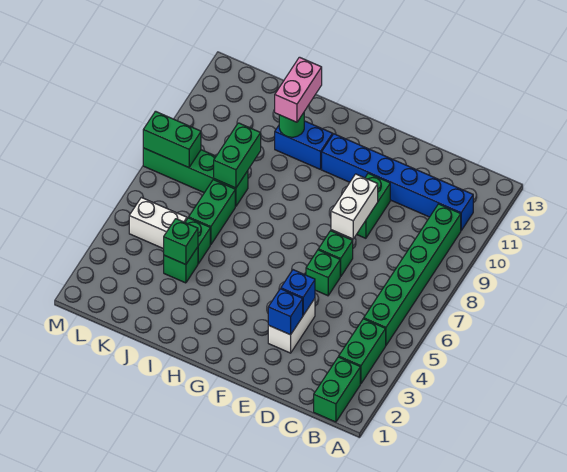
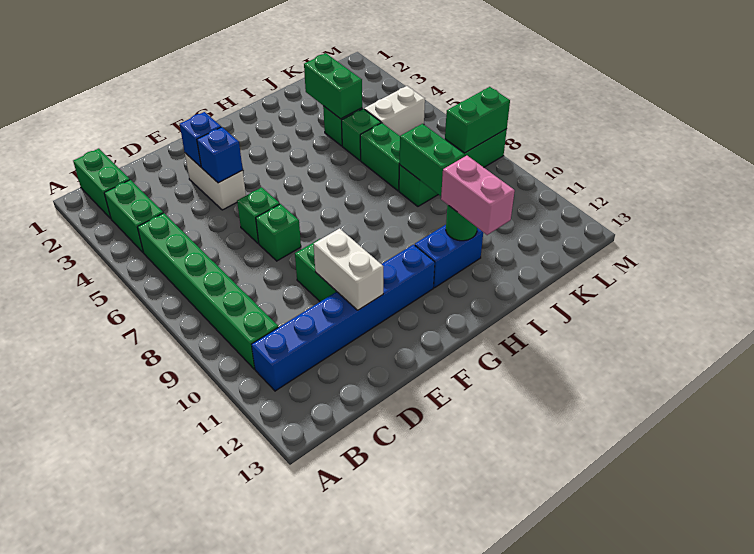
white 1x2 brick [331,174,378,239] -> white 1x2 brick moved to [314,228,383,310]
green 1x1 brick [164,219,198,265] -> green 1x2 brick [304,53,362,119]

